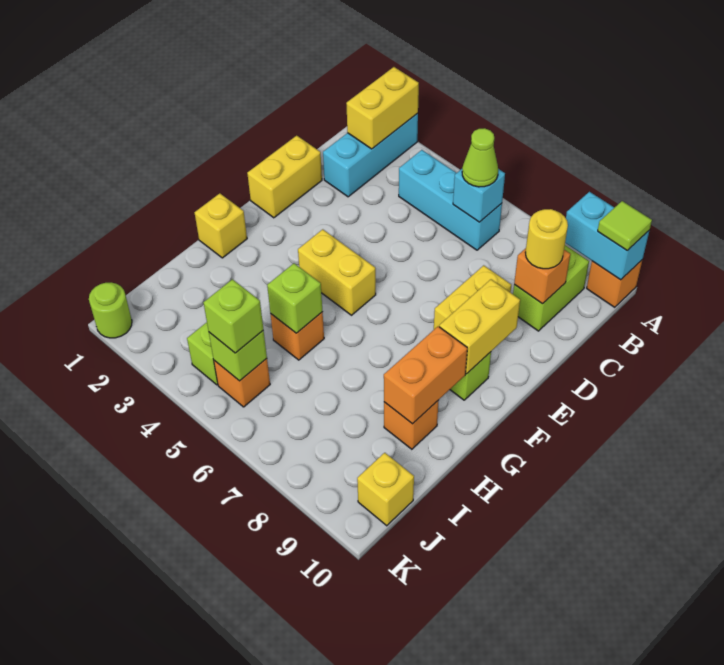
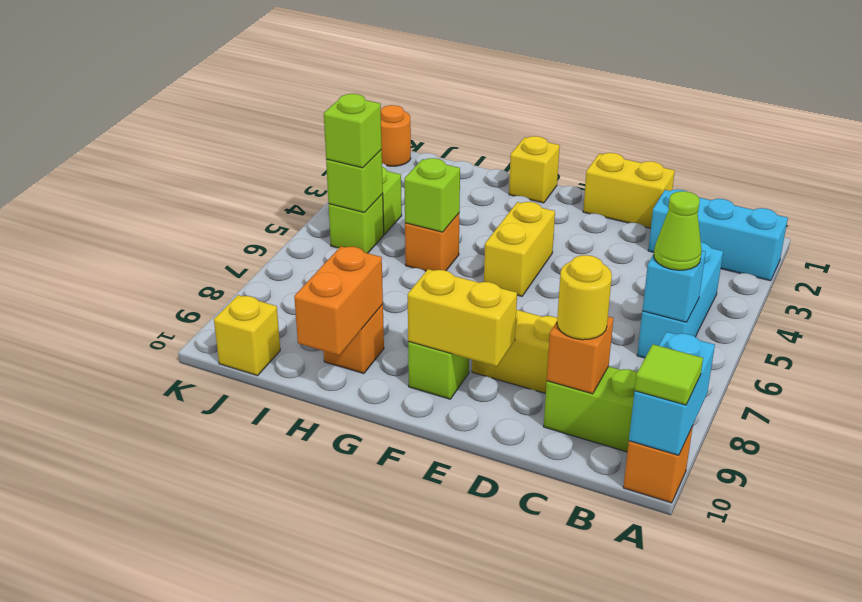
yellow 1x2 brick [346,67,419,149] -> none
orange 1x2 brick [384,326,467,424] -> orange 1x2 brick turned to [294,246,383,355]
orange 1x1 brick [214,359,270,407] -> lime 1x1 brick [328,194,384,253]
lime 1x1 round brick [89,283,132,338] -> orange 1x1 round brick [381,105,411,166]

